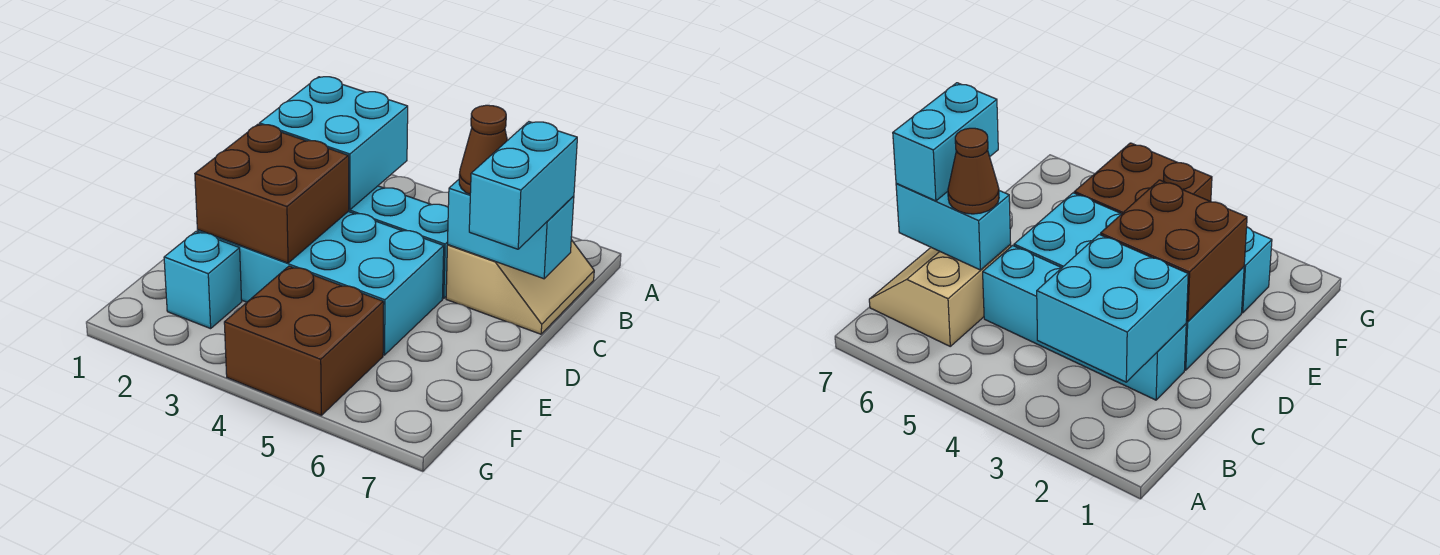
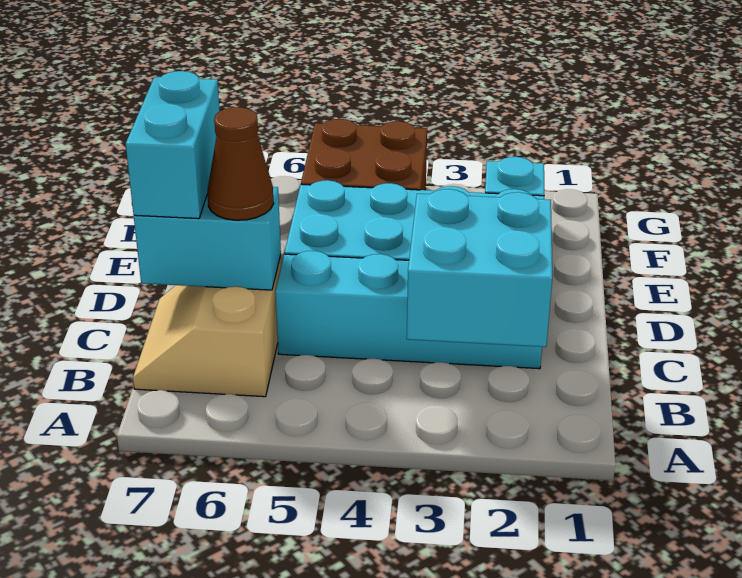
brown 2x2 brick [195,124,349,263] -> none

